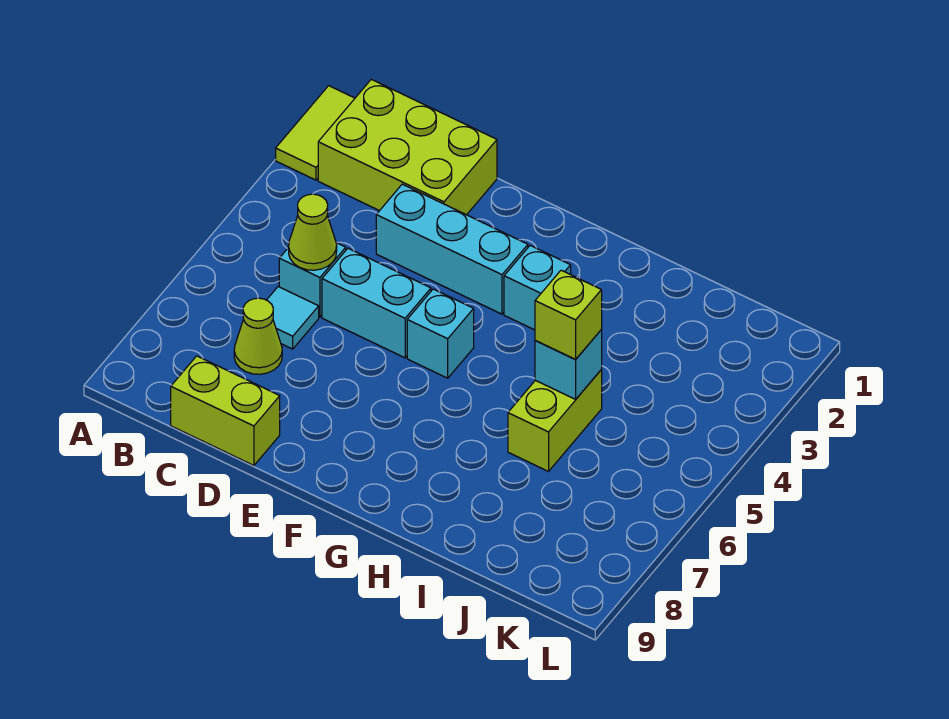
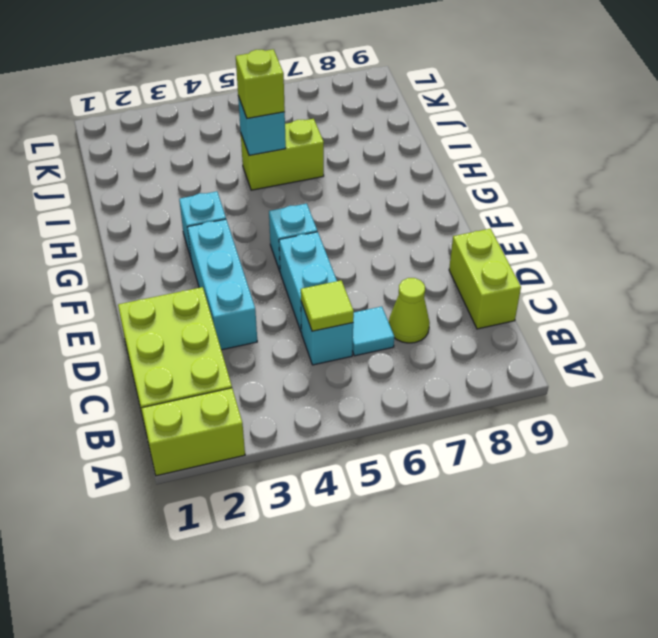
lime 1x2 tile [276,86,355,180] -> lime 1x2 brick [142,388,245,476]
lime 1x1 cone [289,194,337,270] -> lime 1x1 tile [301,281,354,331]

